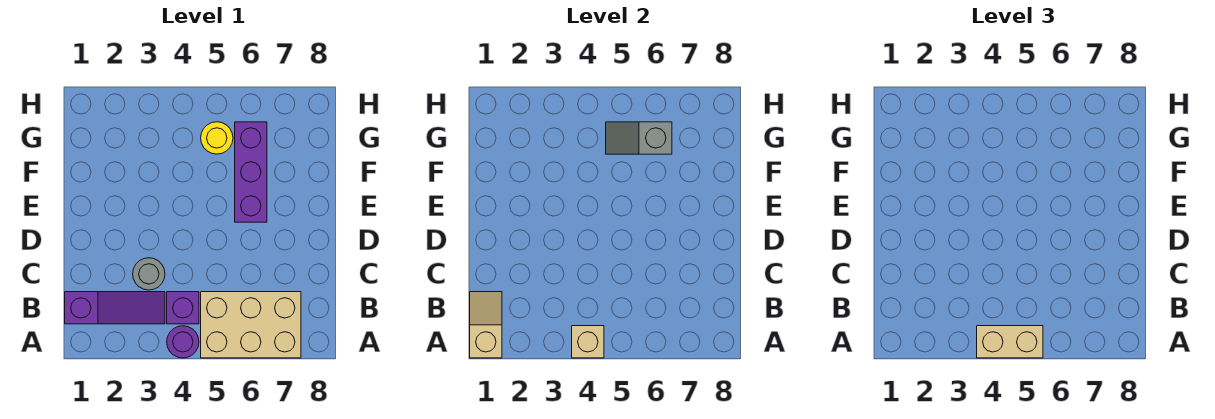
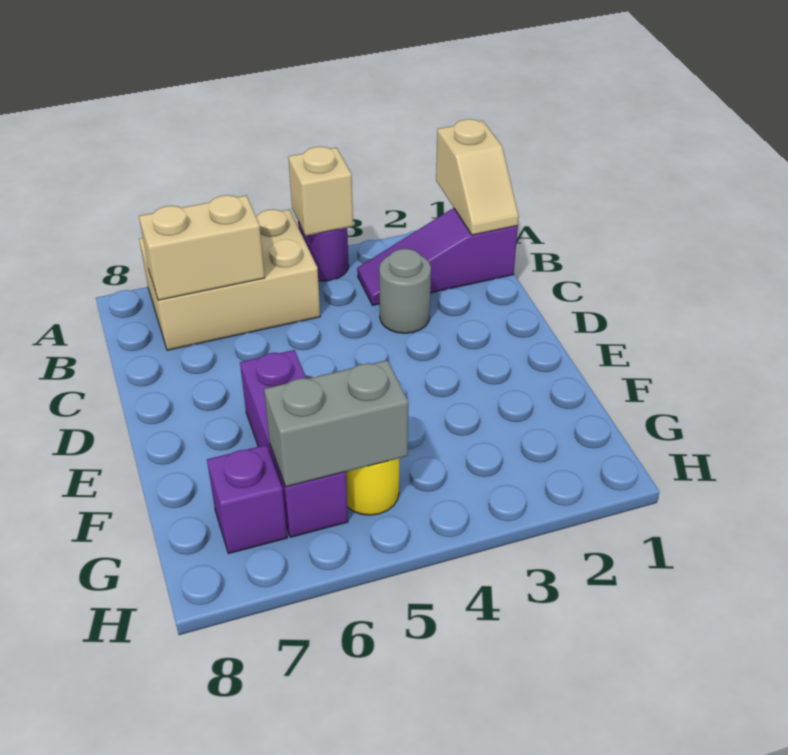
tan 1x2 brick [977,326,1043,358] -> tan 1x2 brick moved to [139,195,265,300]
purple 1x1 brick [167,292,199,324] -> purple 1x1 brick moved to [207,445,287,554]
grey 1x2 slope [606,122,672,154] -> grey 1x2 brick [264,360,408,487]

